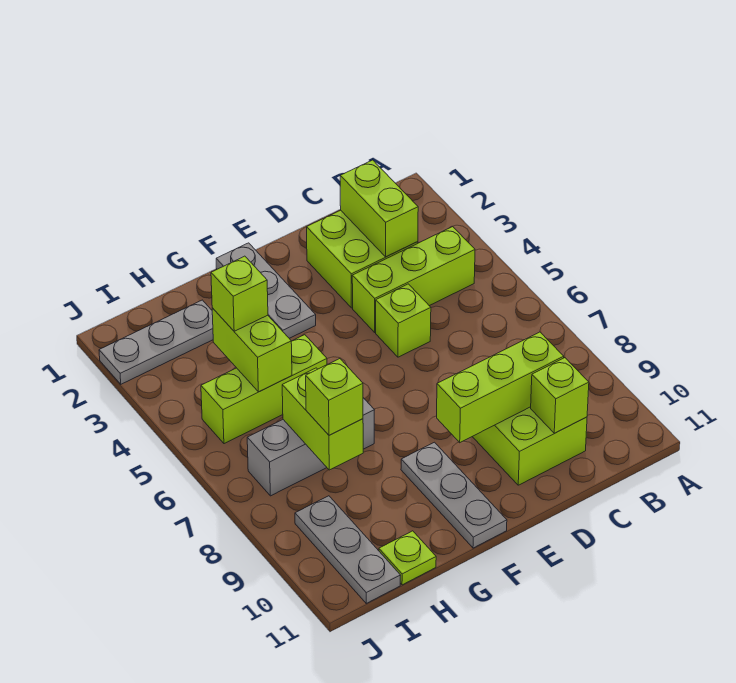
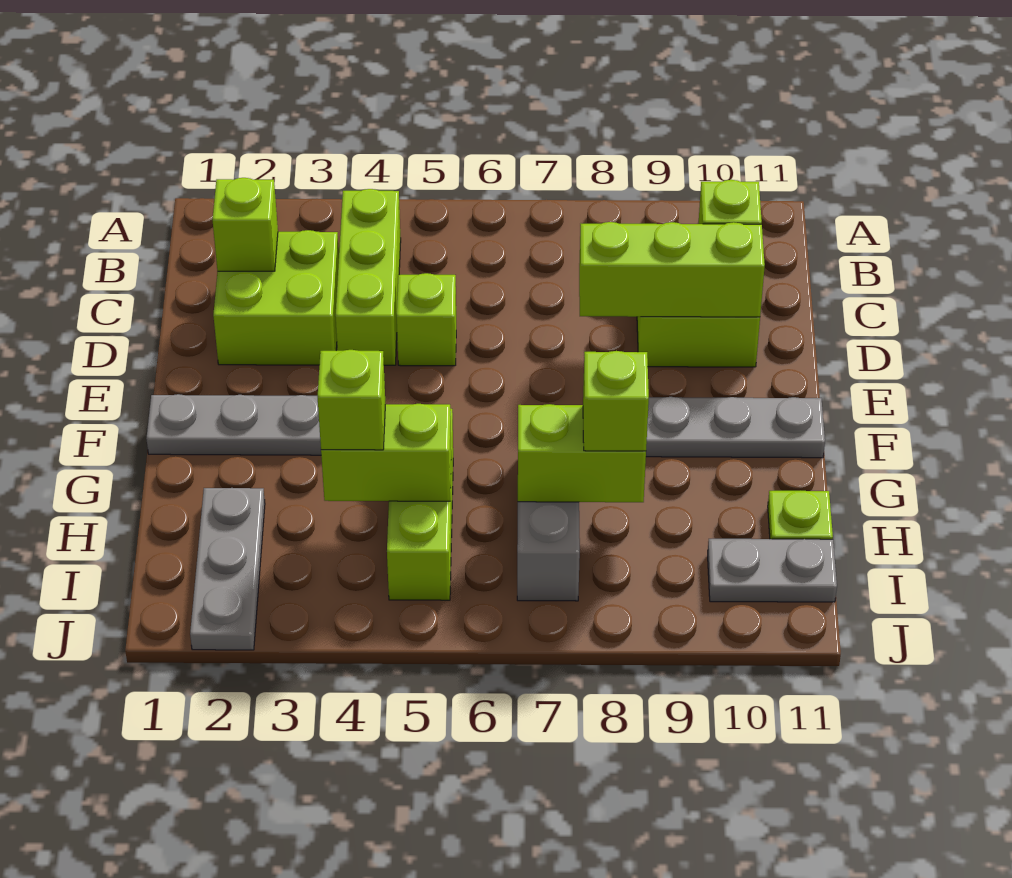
lime 1x2 brick [340,160,418,257] -> lime 1x1 brick [212,178,278,271]
lime 1x3 brick [437,332,564,443] -> lime 1x3 brick turned to [579,222,765,317]
grey 1x3 plate [295,496,401,603] -> grey 1x2 plate [708,539,837,602]

